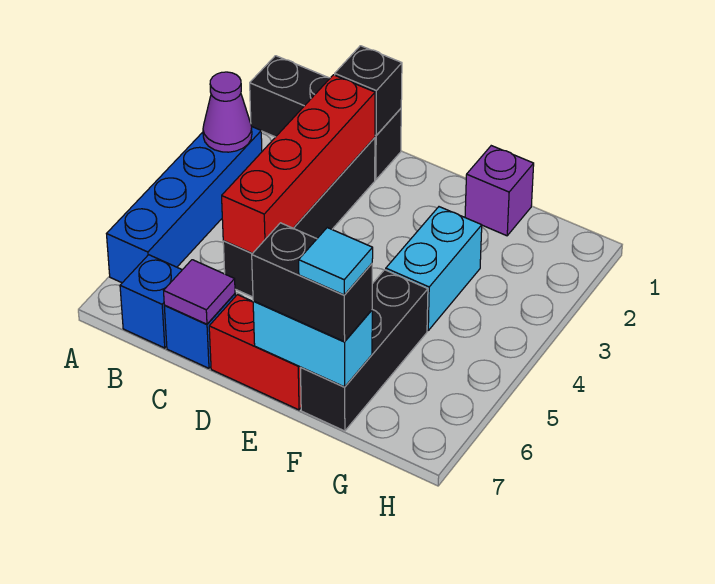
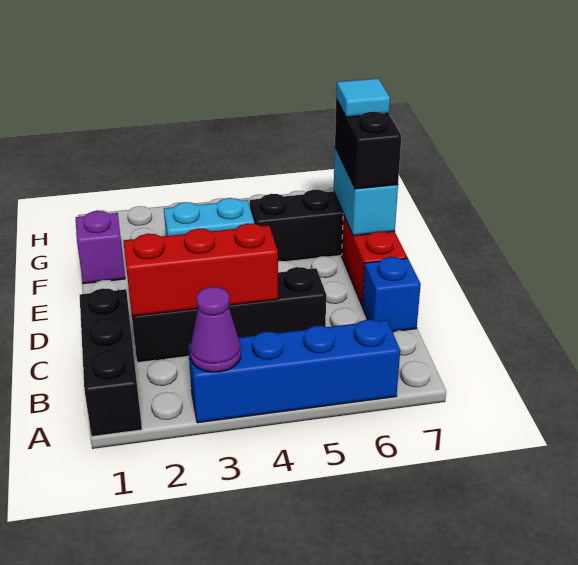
blue 1x1 brick [120,255,182,348] -> none
black 1x1 brick [335,46,402,136] -> none
red 1x4 brick [222,75,375,253] -> red 1x3 brick [123,223,278,316]
purple 1x1 tile [164,260,235,324] -> none

